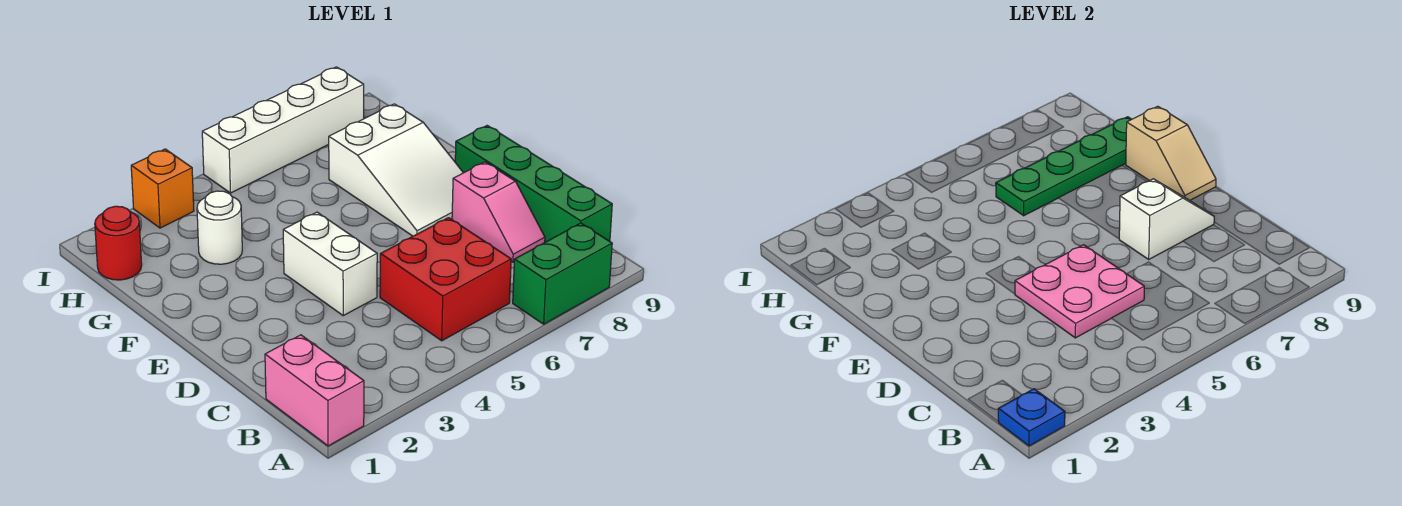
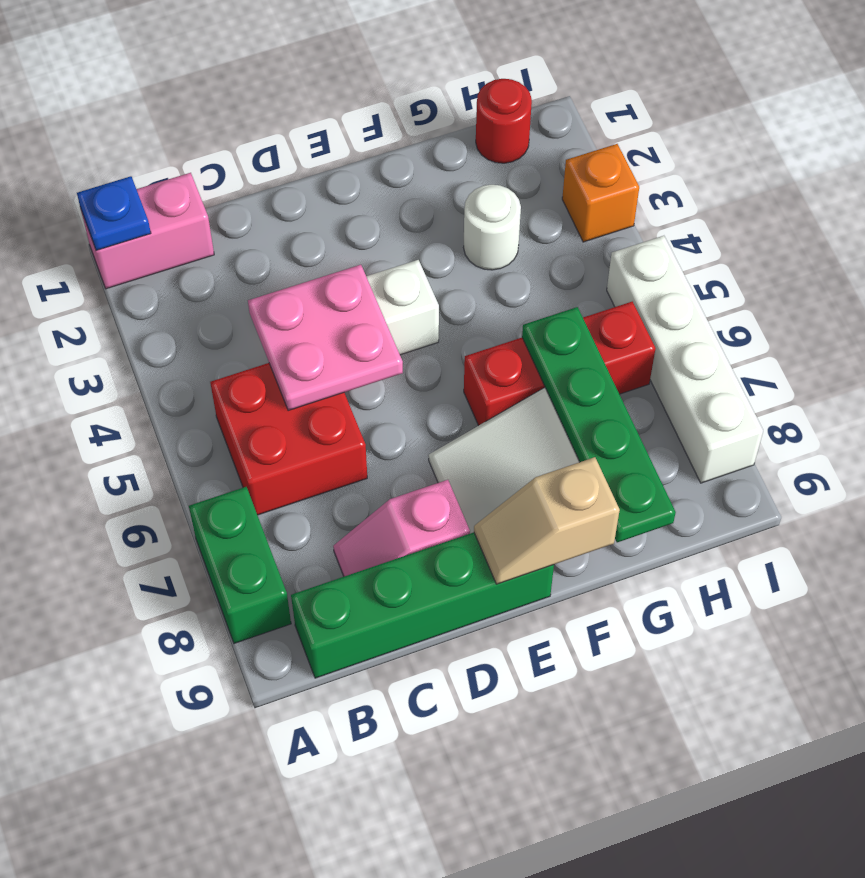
white 1x2 slope [1119,179,1214,259] -> none
none -> red 1x3 brick [464,301,656,426]

